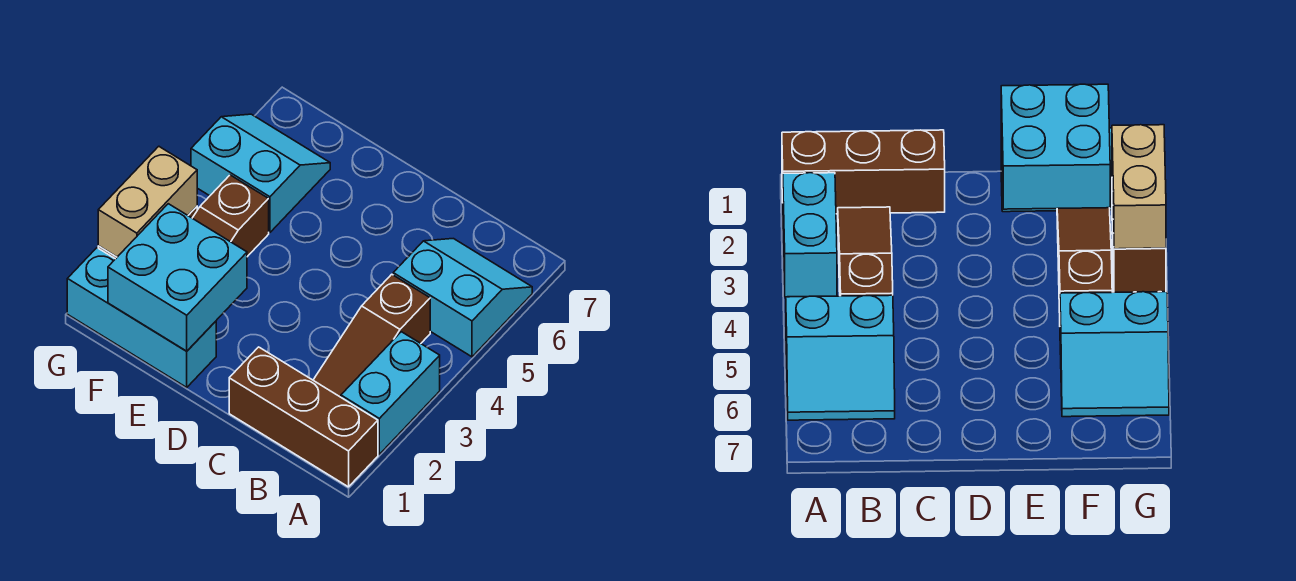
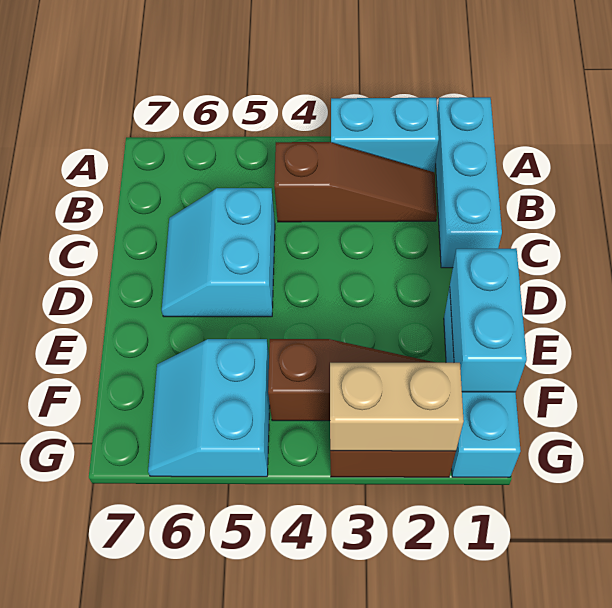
brown 1x3 brick [229,347,378,487] -> cyan 1x3 brick [436,97,502,268]
cyan 2x2 slope [393,239,532,357] -> cyan 2x2 slope moved to [162,188,275,317]
cyan 2x2 brick [108,204,247,351] -> cyan 1x2 brick [450,248,527,392]

